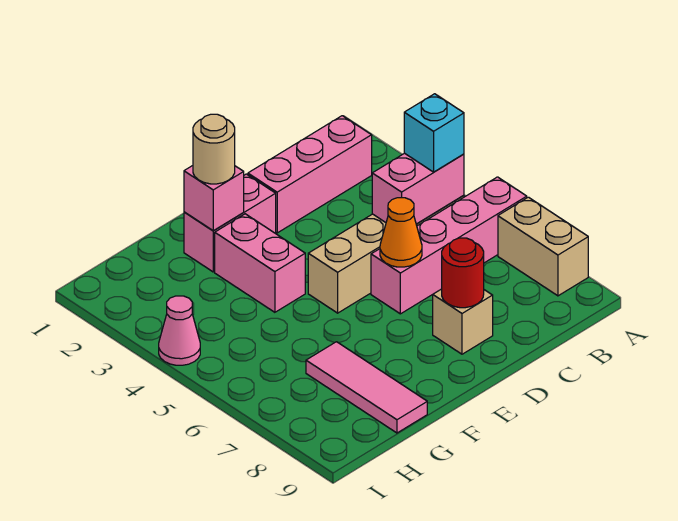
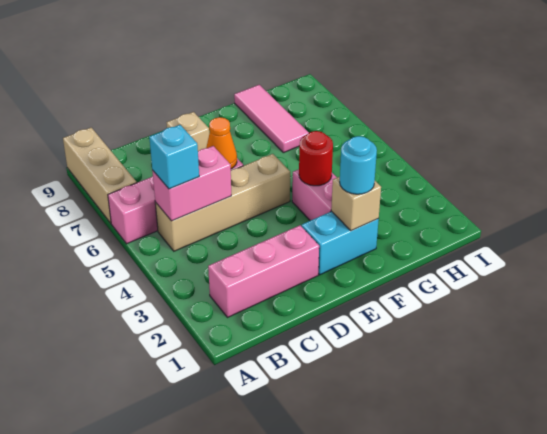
tan 1x2 brick [498,197,588,296] -> tan 1x3 brick [63,128,137,223]
red 1x1 round brick [442,238,484,308] -> red 1x1 round brick moved to [299,131,333,186]
pink 1x2 brick [184,174,276,272] -> cyan 1x2 brick [302,211,379,275]
pink 1x1 brick [184,166,244,231] -> tan 1x1 brick [331,177,381,231]
tan 1x1 round brick [193,114,235,184] -> cyan 1x1 round brick [340,136,377,194]
pink 1x1 cone [159,296,200,365] -> none

